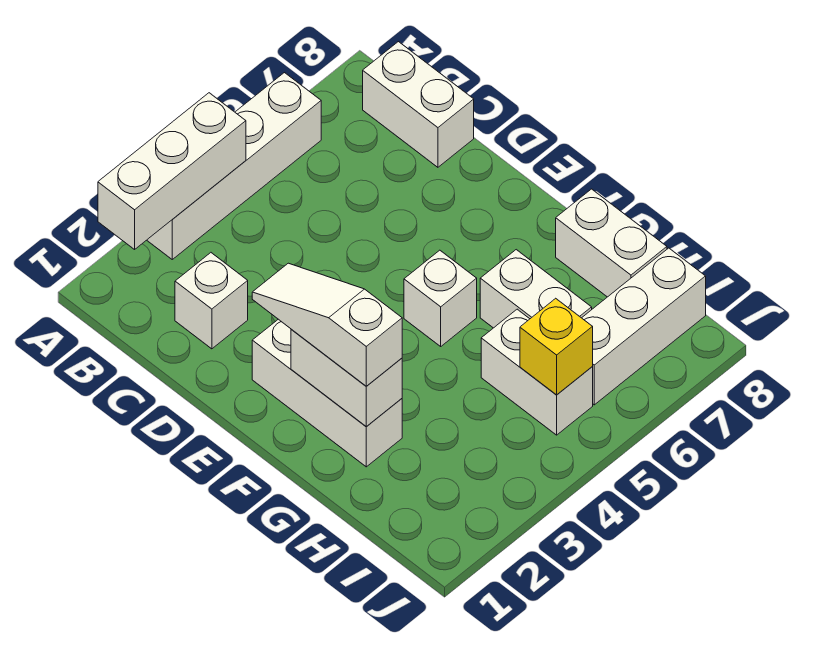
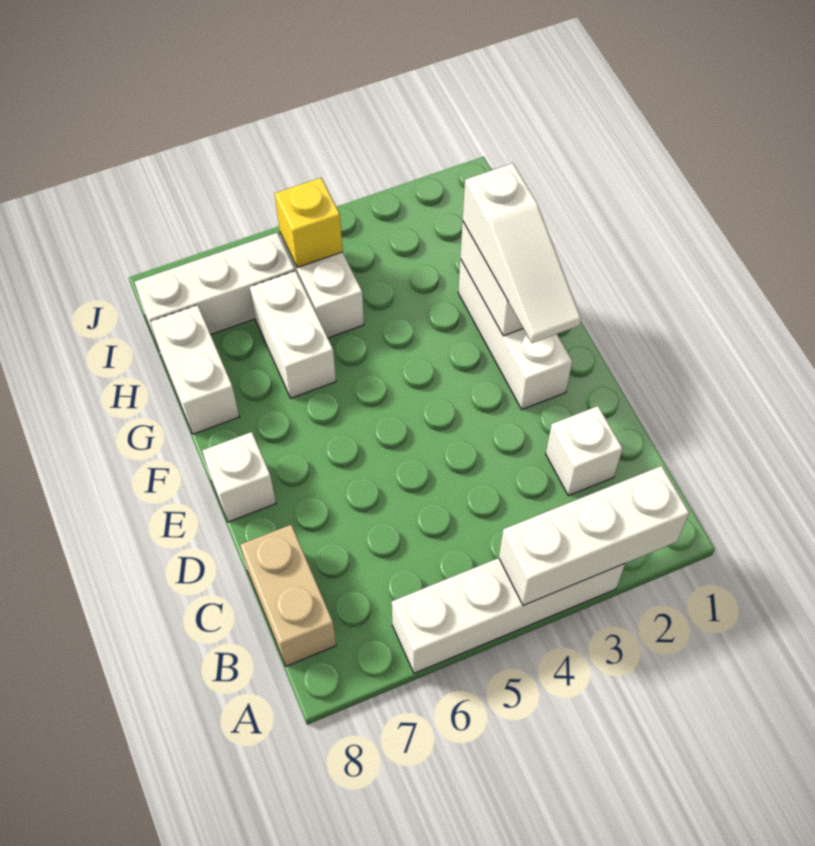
white 1x2 brick [363,42,474,167] -> tan 1x2 brick [240,525,336,666]
white 1x1 brick [404,250,477,346] -> white 1x1 brick moved to [202,432,276,522]

